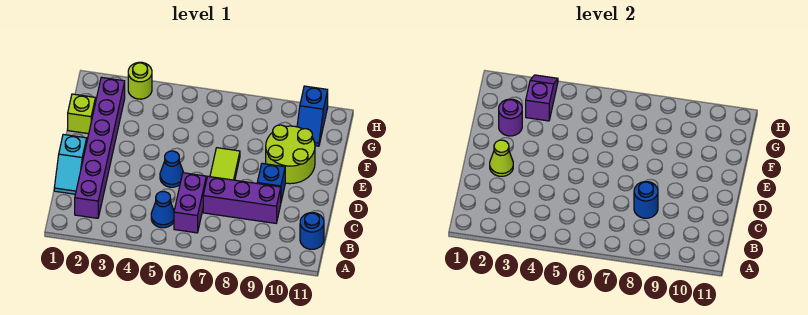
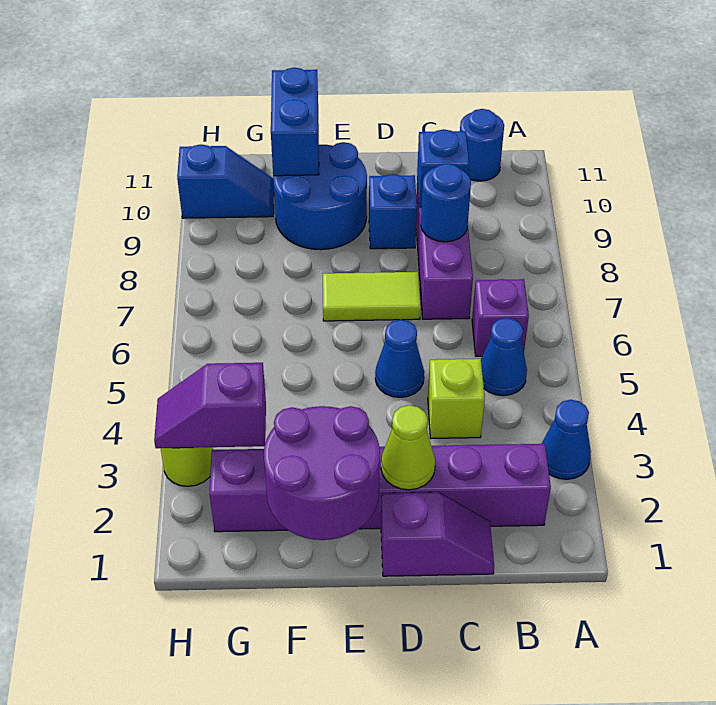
none -> blue 1x1 cone [542,400,591,479]
purple 1x2 brick [174,173,206,233] -> purple 1x1 brick [472,279,529,356]
cyan 1x2 slope [54,134,87,194] -> purple 1x2 slope [381,492,494,576]
none -> blue 1x1 brick [417,129,469,207]
lime 2x2 round brick [266,125,315,184] -> blue 2x2 round brick [273,142,367,250]
lime 1x1 brick [68,94,95,134] -> lime 1x1 brick moved to [428,359,485,438]
purple 1x1 round brick [499,99,522,136] -> purple 2x2 round brick [264,406,380,540]
none -> blue 1x2 brick [271,68,319,176]

